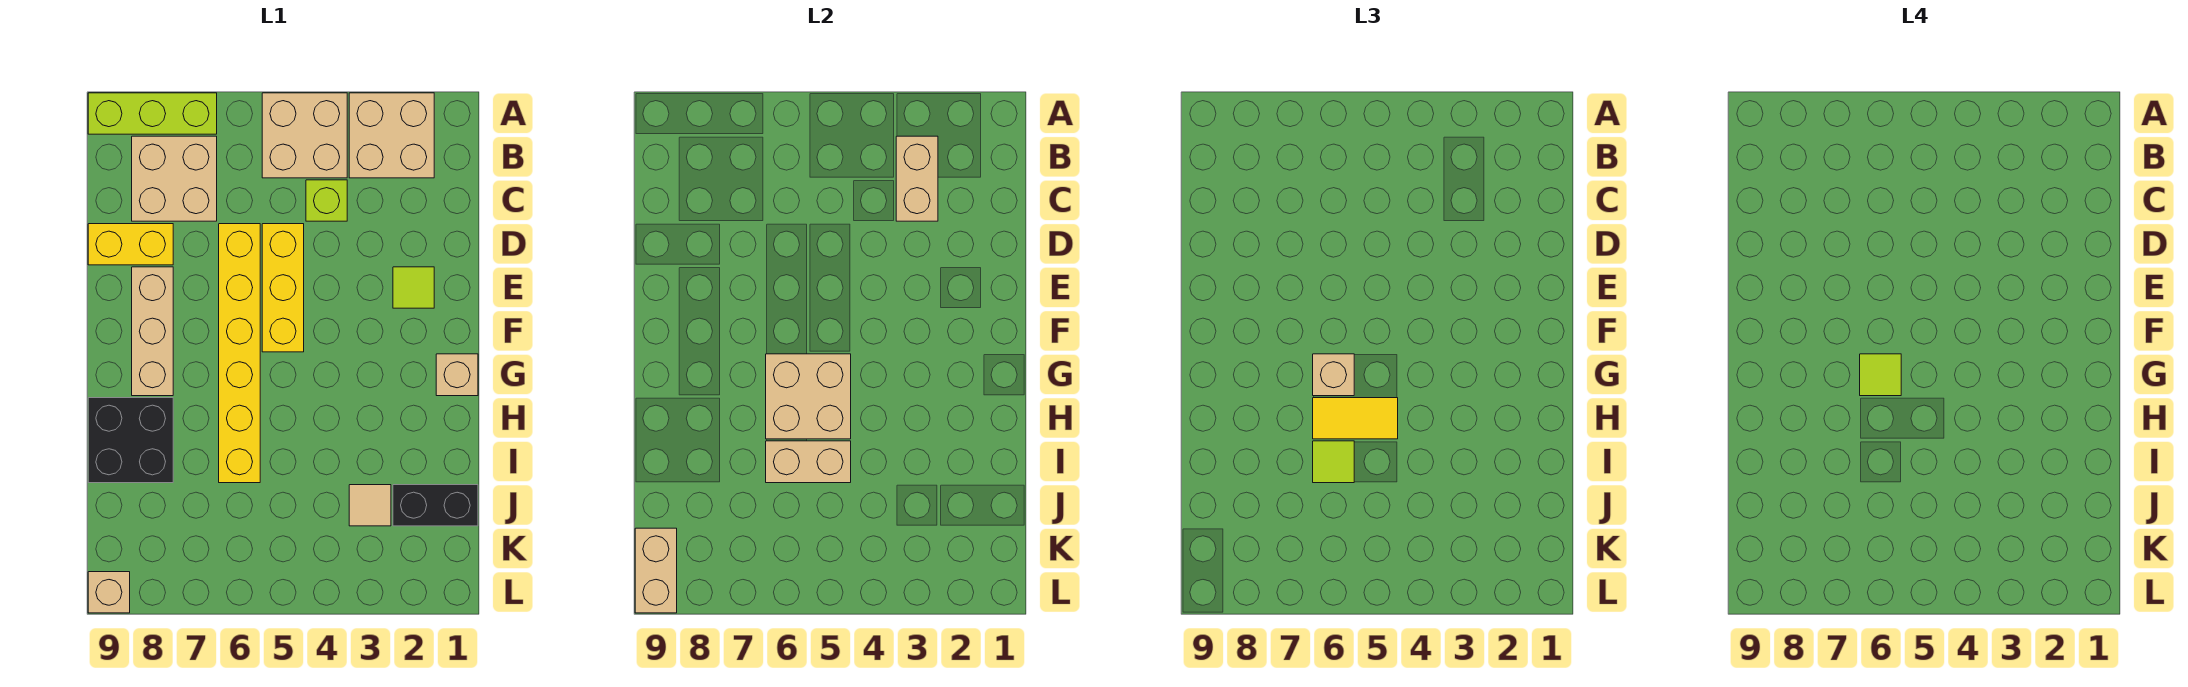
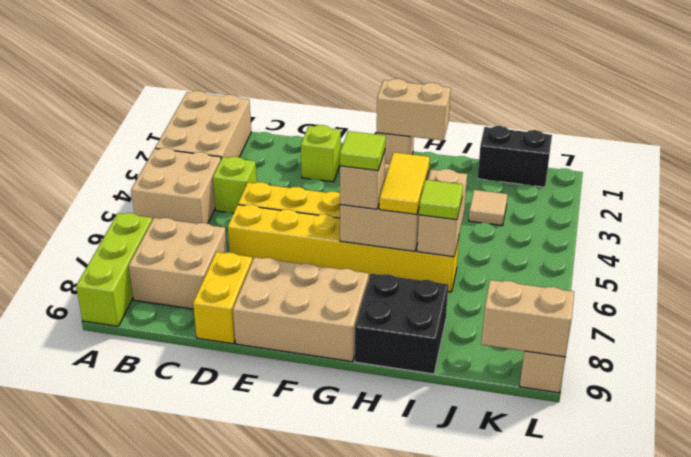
tan 2x2 brick [349,93,434,178] -> tan 2x3 brick [155,91,251,159]
tan 1x2 brick [896,136,938,221] -> tan 1x2 brick moved to [377,79,451,141]
lime 1x1 tile [393,267,434,308] -> lime 1x1 brick [301,125,341,182]
tan 1x3 brick [132,267,173,396] -> tan 2x3 brick [233,257,369,362]
black 1x2 brick [393,485,478,526] -> black 1x2 brick turned to [478,126,552,187]

